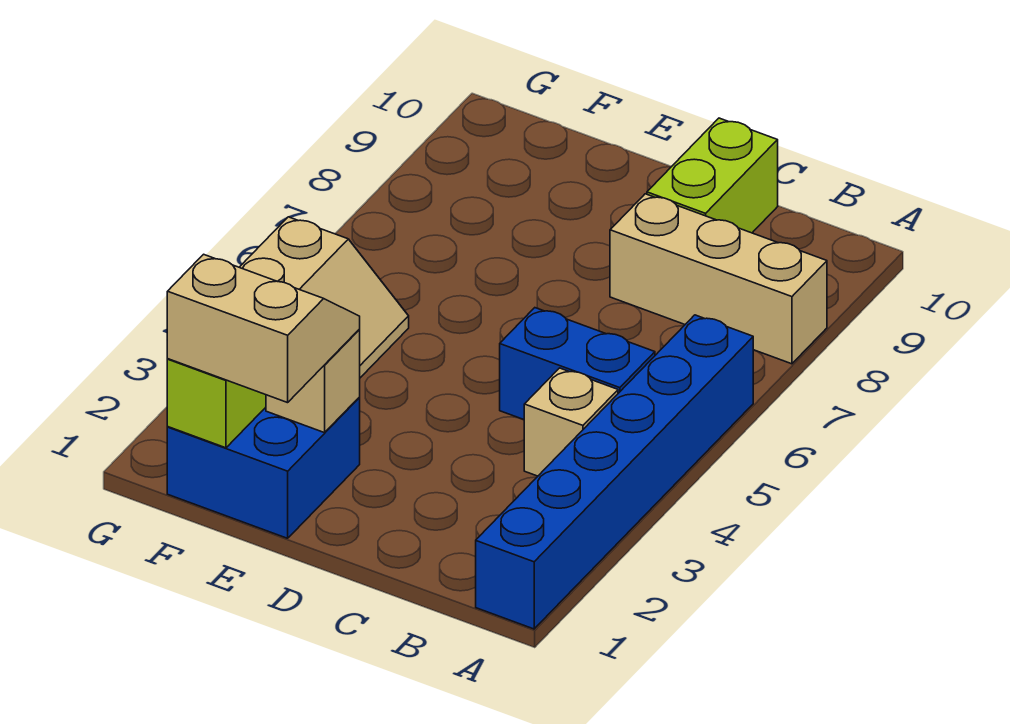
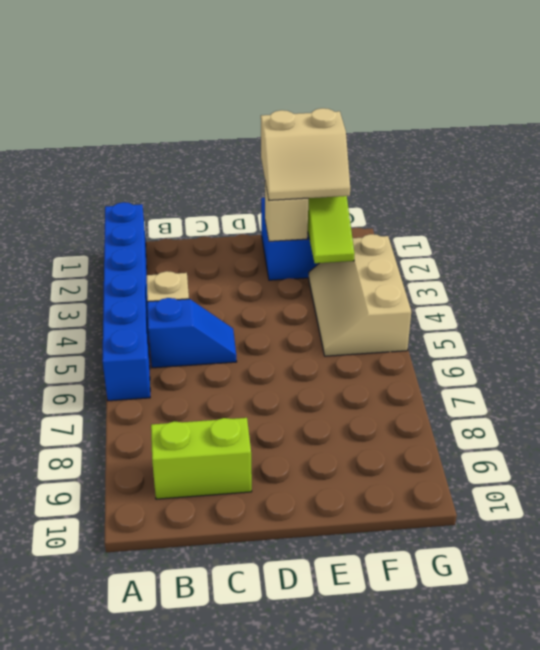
tan 1x3 brick [610,194,827,364] -> none
blue 1x2 brick [500,308,655,420] -> blue 1x2 slope [147,298,237,368]
lime 1x2 brick [647,118,778,233] -> lime 1x2 brick turned to [151,418,252,499]

